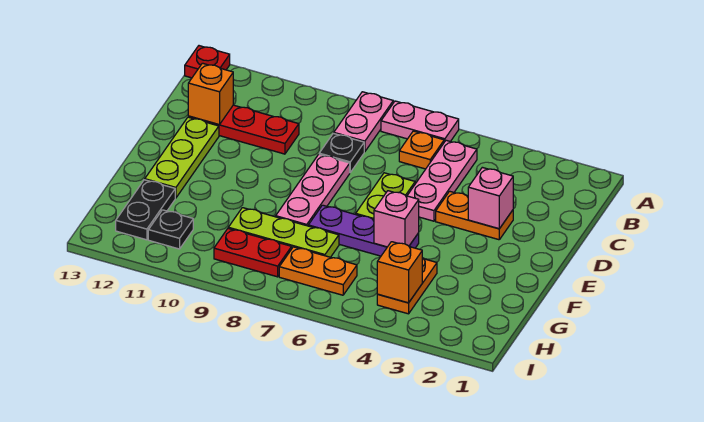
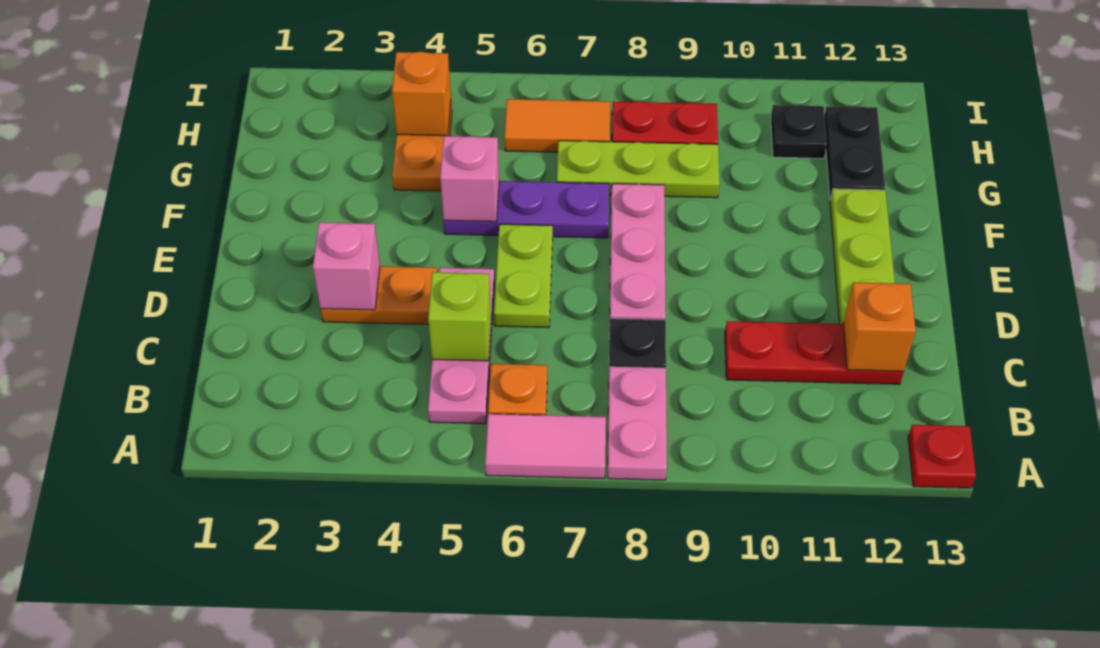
pink 1x2 plate [381,101,459,142] -> pink 1x2 tile [485,414,606,479]
none -> lime 1x1 brick [428,272,491,361]
orange 1x2 plate [279,247,357,295] -> orange 1x2 tile [504,99,610,152]

